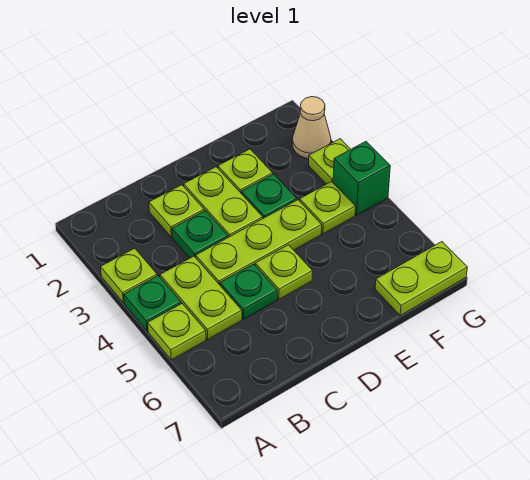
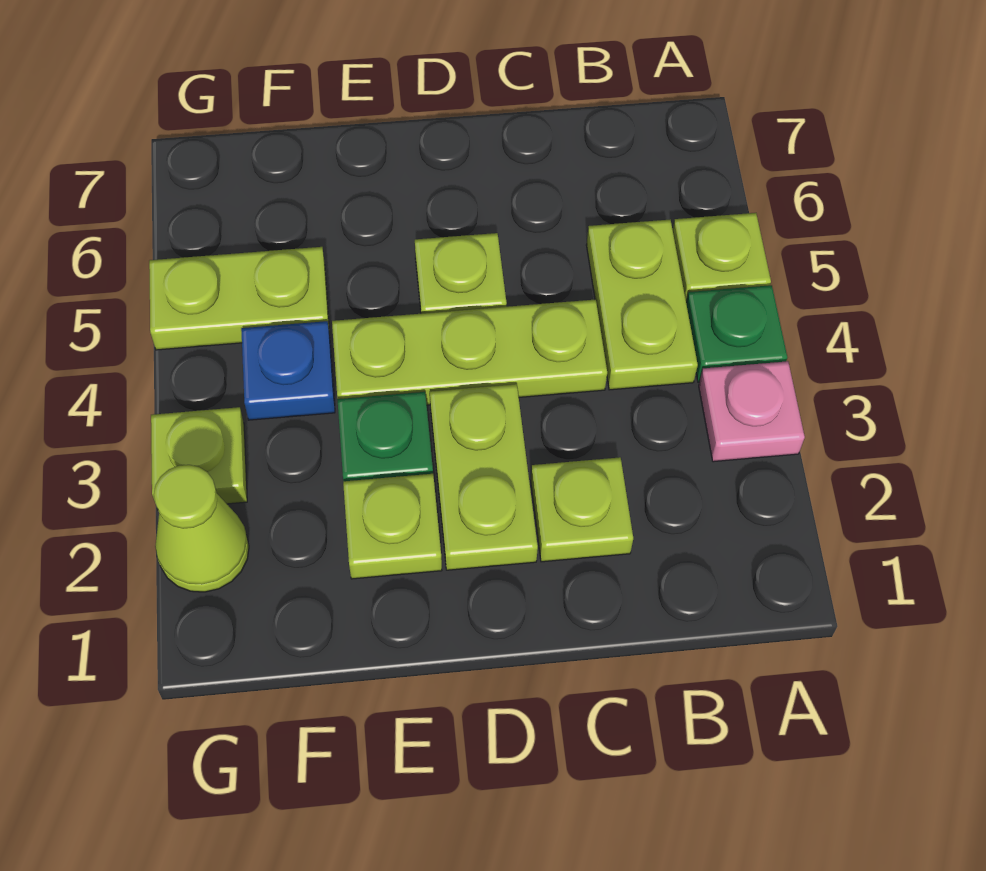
lime 1x1 plate [100,248,157,303] -> pink 1x1 plate [699,361,805,462]
green 1x1 plate [172,211,228,258] -> none
green 1x1 plate [220,264,277,319] -> none
lime 1x1 plate [300,181,355,234] -> blue 1x1 plate [241,321,335,420]
lime 1x2 plate [375,242,467,316] -> lime 1x2 plate moved to [149,247,330,350]
tan 1x1 cone [292,97,331,159] -> lime 1x1 cone [154,465,249,592]
green 1x1 brick [333,142,390,215] -> none

